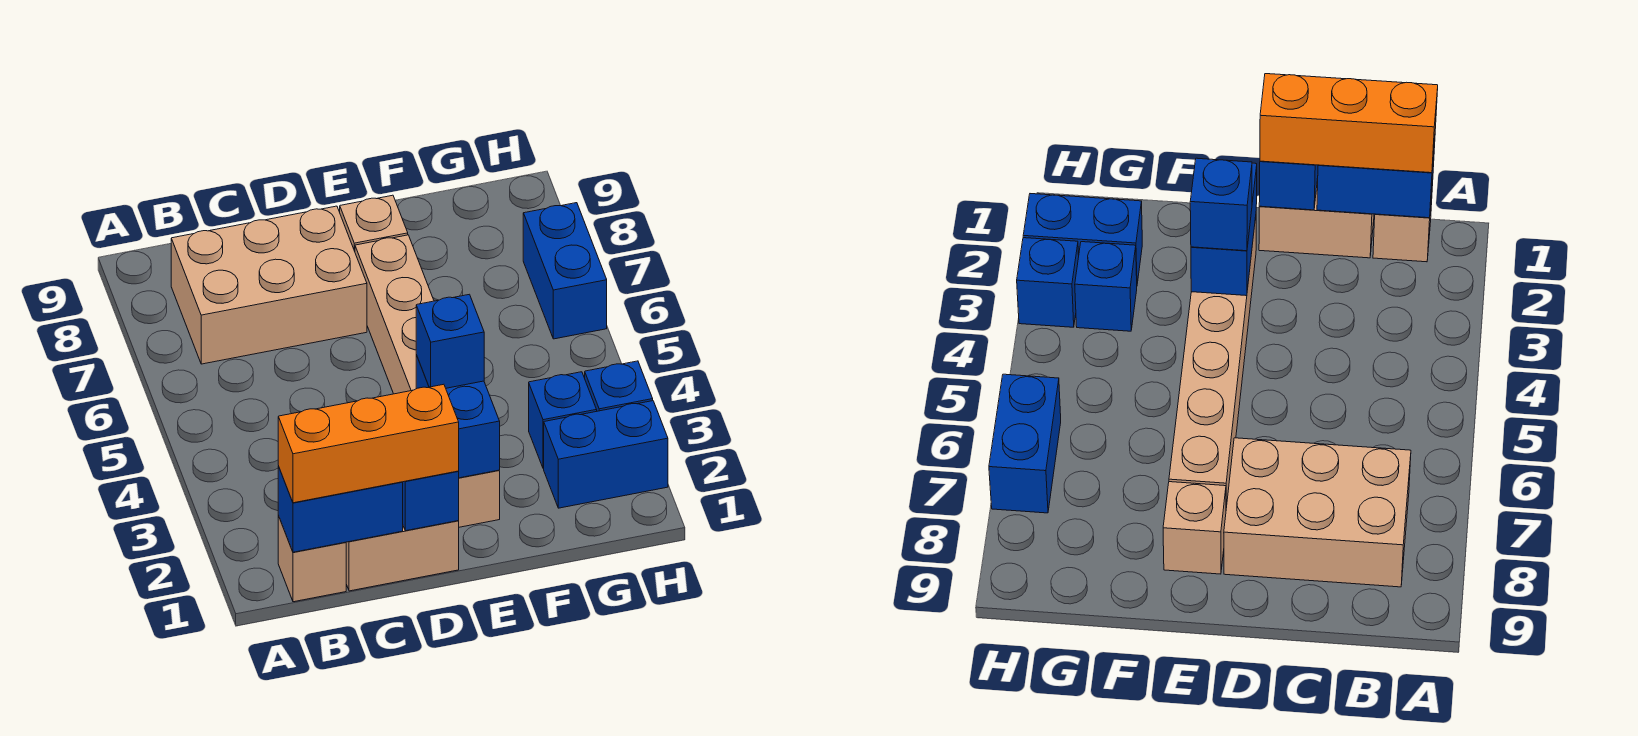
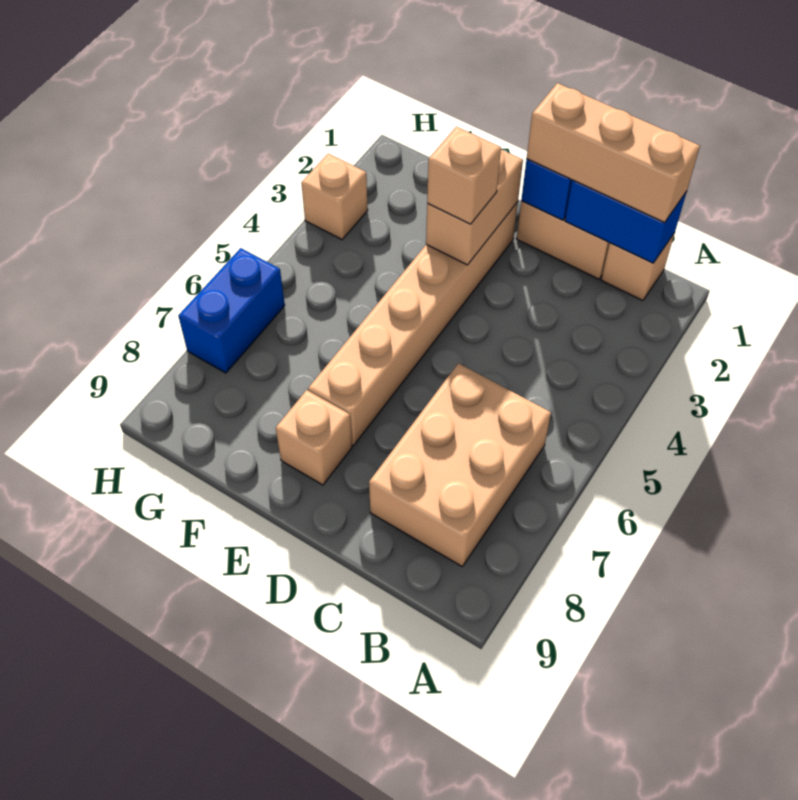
orange 1x3 brick [278,384,459,503] -> tan 1x3 brick [527,83,700,222]
tan 2x3 brick [171,206,367,364] -> tan 2x3 brick turned to [369,363,551,566]
blue 1x2 brick [416,355,500,478] -> tan 1x2 brick [426,150,523,265]
blue 1x1 brick [416,294,484,388] -> tan 1x1 brick [427,127,501,224]
blue 1x2 brick [544,401,668,508] -> none
blue 1x1 brick [529,372,597,469] -> none
blue 1x1 brick [585,361,653,411] -> tan 1x1 brick [301,154,368,239]

